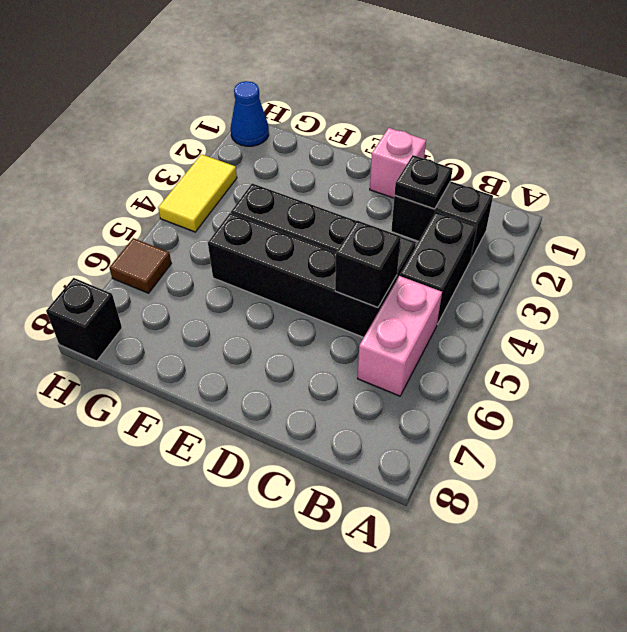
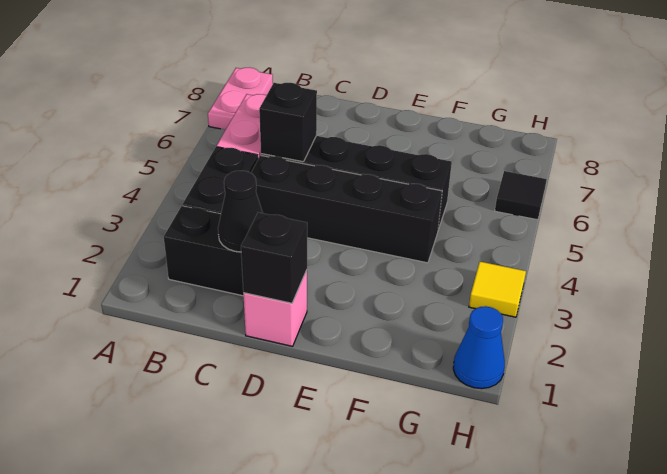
none -> pink 1x2 plate [208,68,273,129]
black 1x1 plate [395,155,453,209] -> black 1x1 cone [218,171,263,252]
yellow 1x2 tile [158,154,237,232] -> yellow 1x1 tile [469,262,526,317]
brown 1x1 tile [109,238,171,293] -> black 1x1 tile [495,171,547,220]
black 1x1 brick [46,278,122,361] -> black 1x1 brick moved to [241,213,307,303]

